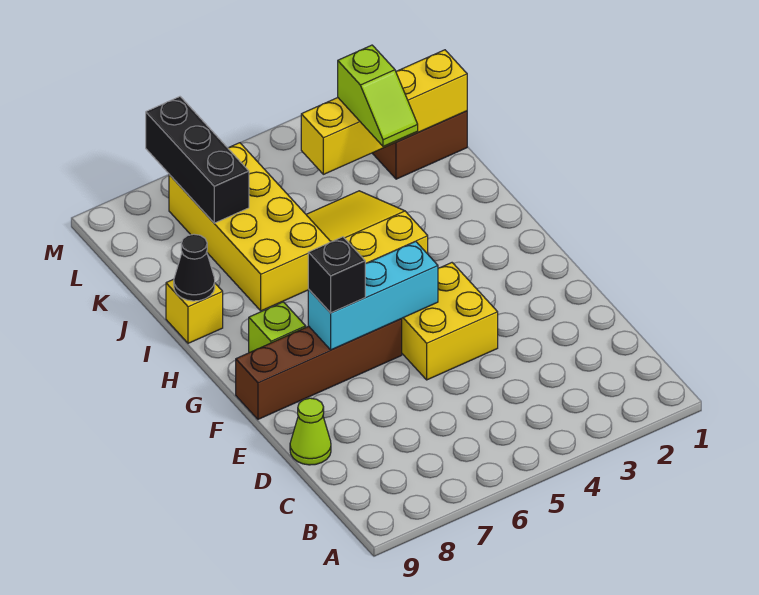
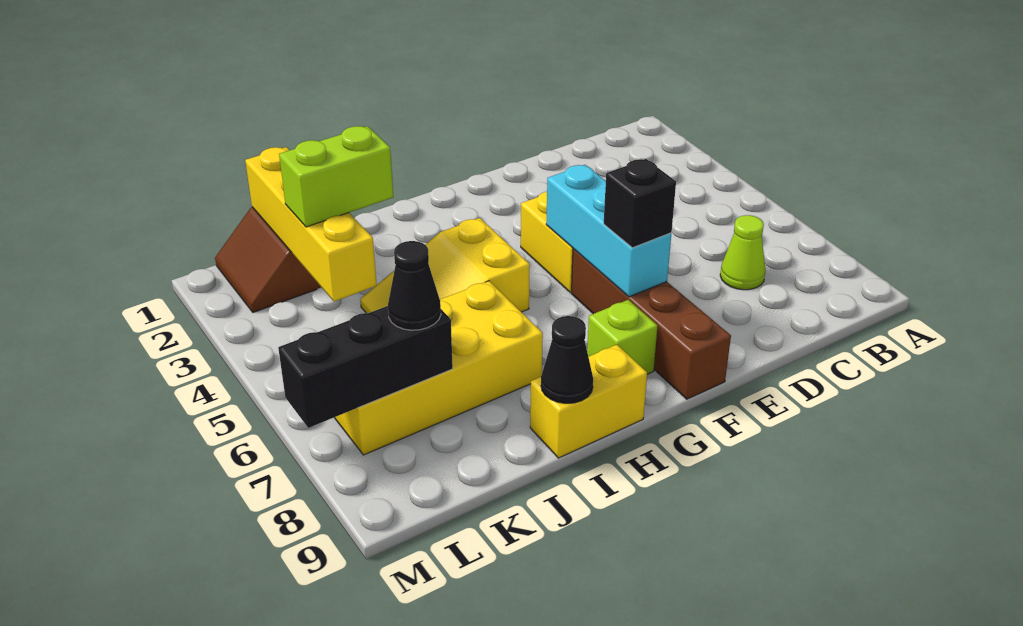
lime 1x1 cone [290,398,331,465] -> lime 1x1 cone moved to [720,215,765,290]
yellow 1x1 brick [166,279,223,343] -> yellow 1x2 brick [530,345,647,458]
lime 1x2 slope [338,45,418,146] -> lime 1x2 brick [279,126,393,227]
none -> black 1x1 cone [388,241,441,330]

